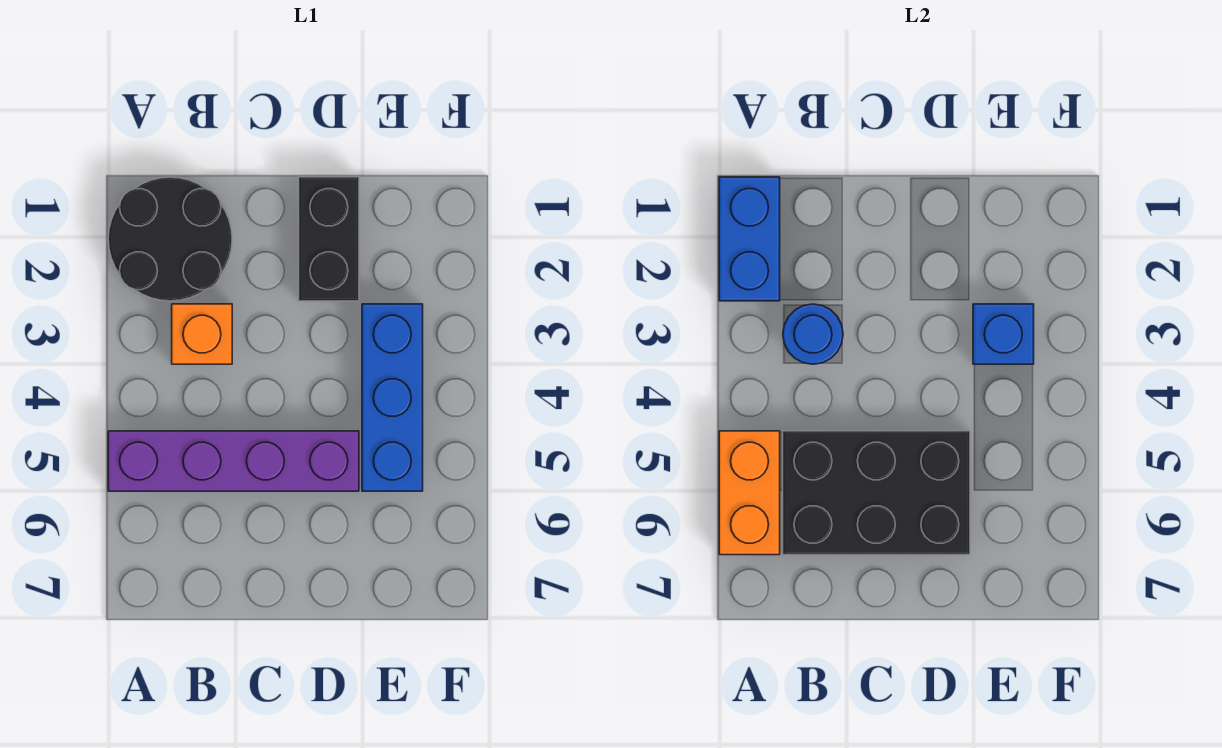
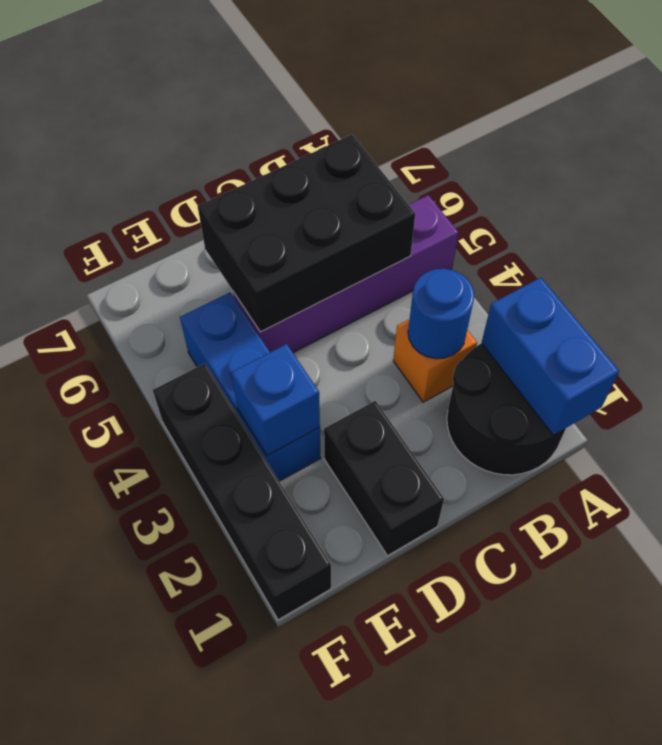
orange 1x2 brick [719,431,780,555] -> none
none -> black 1x4 brick [153,364,331,620]

